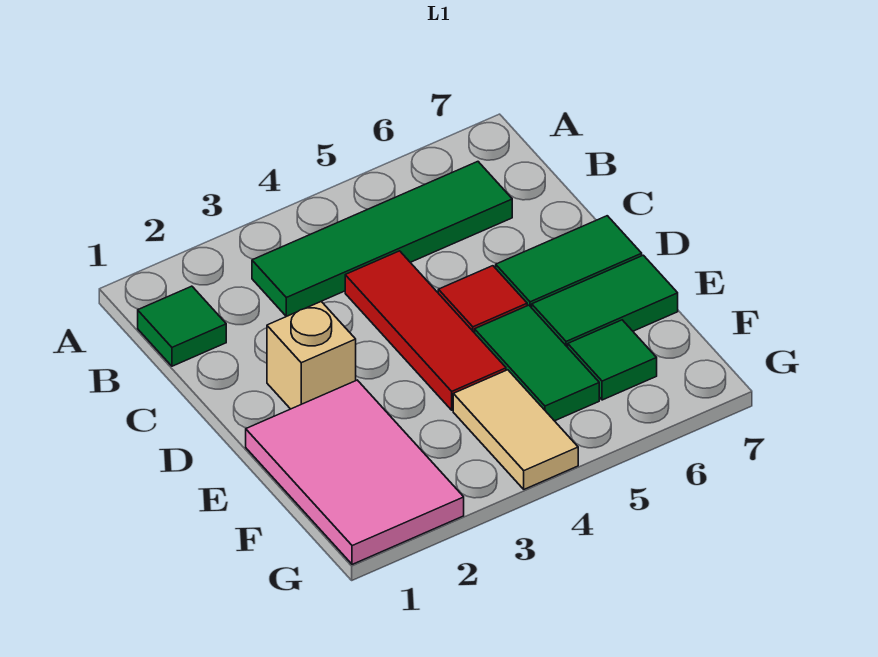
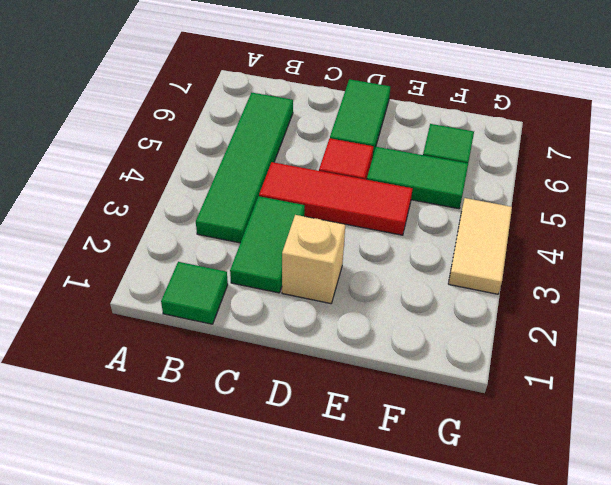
pink 2x3 tile [246,380,464,564] -> none
green 1x2 tile [532,255,678,347] -> green 1x2 tile moved to [230,196,305,293]
tan 1x2 tile [453,370,578,489] -> tan 1x2 tile turned to [448,198,512,294]

